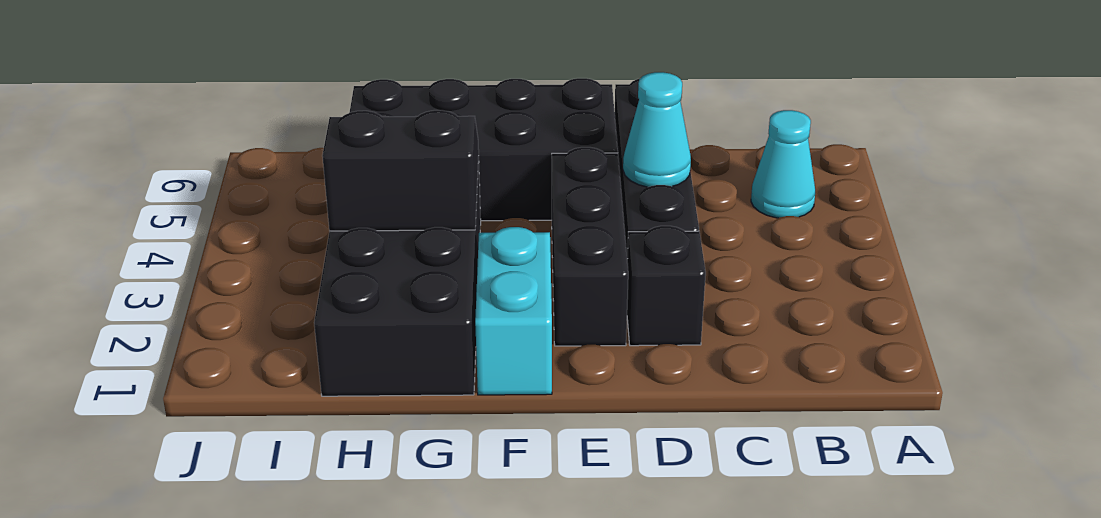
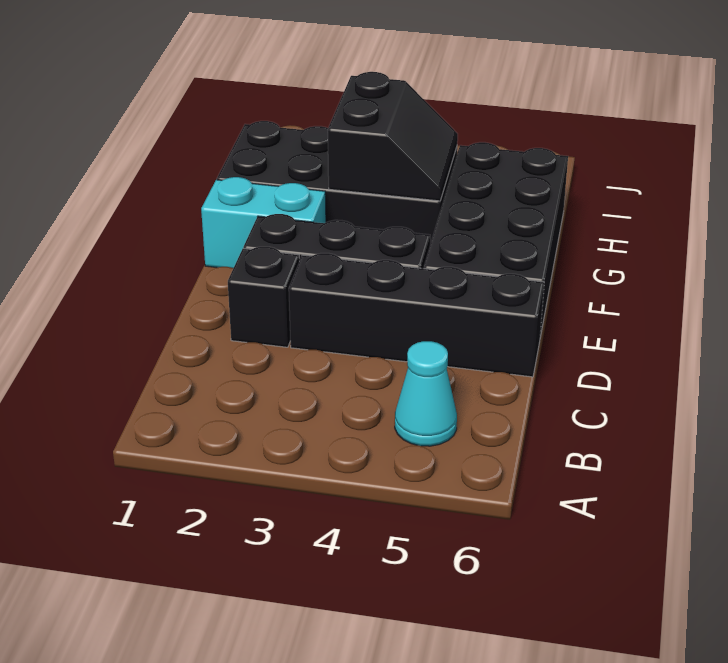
cyan 1x1 cone [623,72,691,187] -> none

